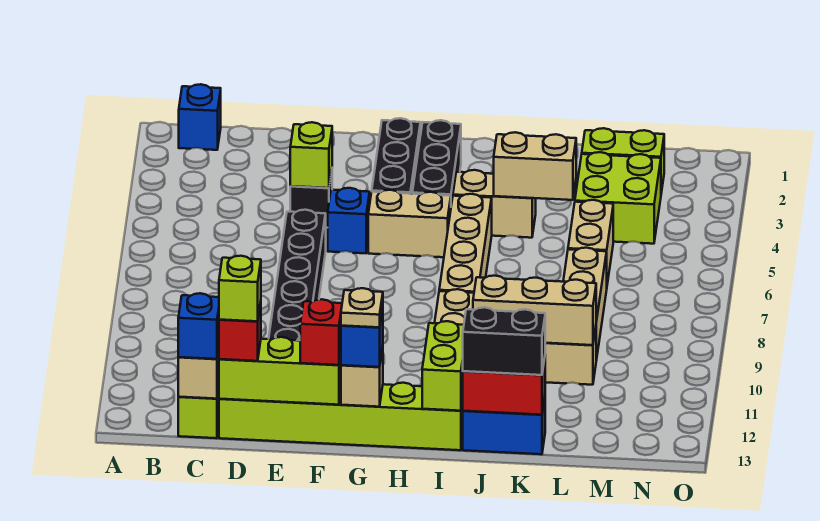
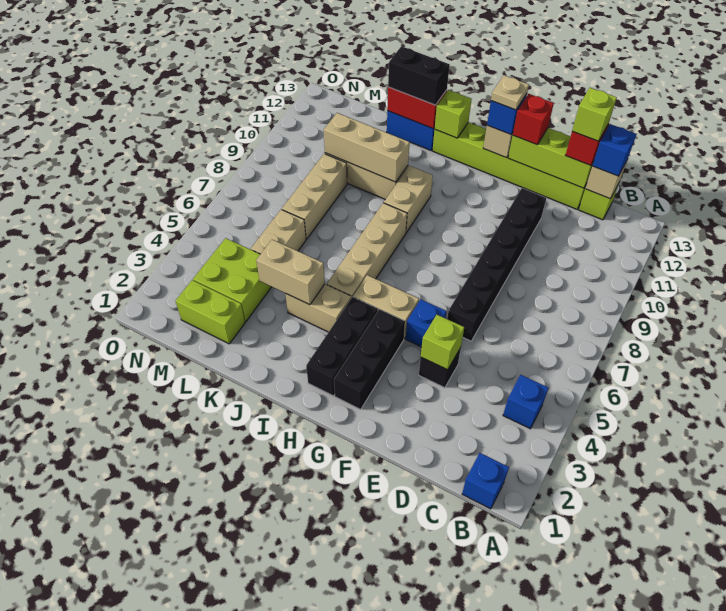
none -> blue 1x1 brick [503,375,548,429]
lime 1x2 brick [422,321,464,411] -> lime 1x1 brick [435,90,472,138]

